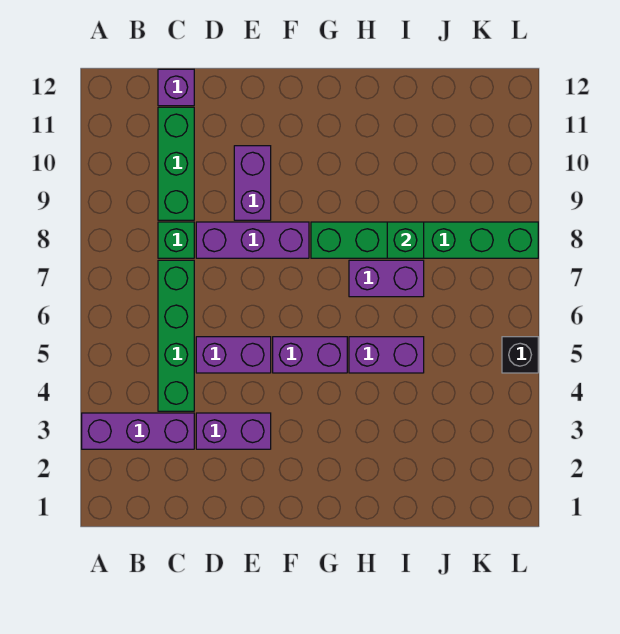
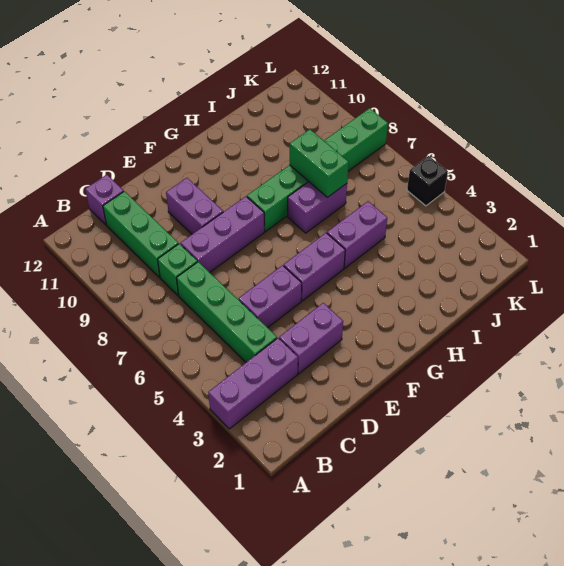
green 1x1 brick [387,222,424,258] -> green 1x2 brick [290,129,349,198]

